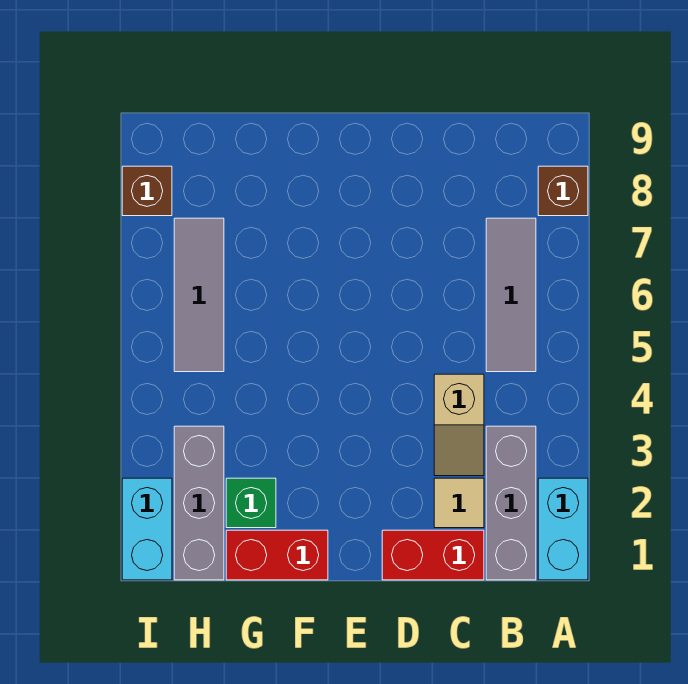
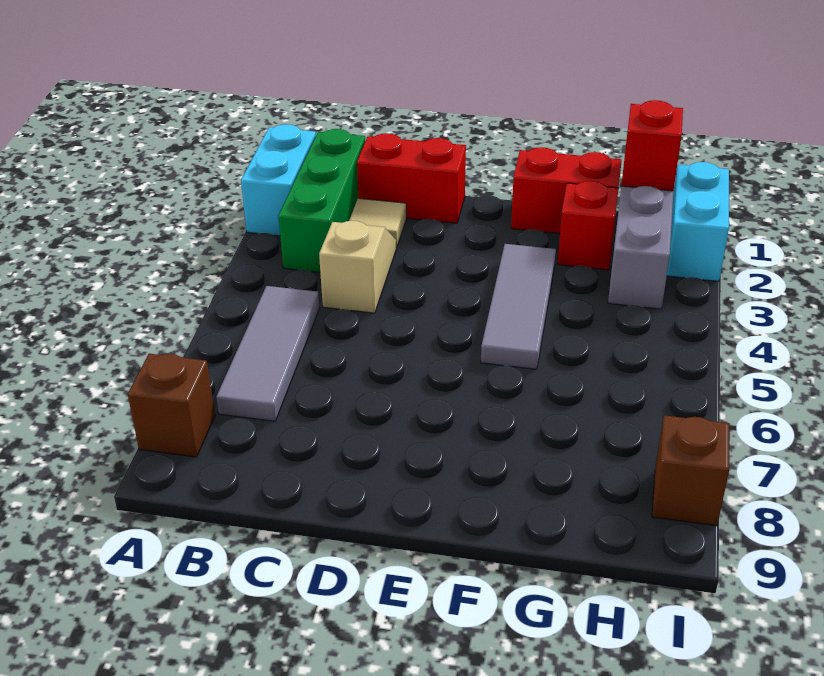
grey 1x3 brick [486,426,536,580] -> green 1x3 brick [279,129,365,272]
green 1x1 brick [226,478,276,528] -> red 1x1 brick [558,181,618,270]
none -> red 1x1 brick [621,100,683,191]
grey 1x3 tile [174,218,224,372] -> grey 1x3 tile moved to [481,244,556,369]

